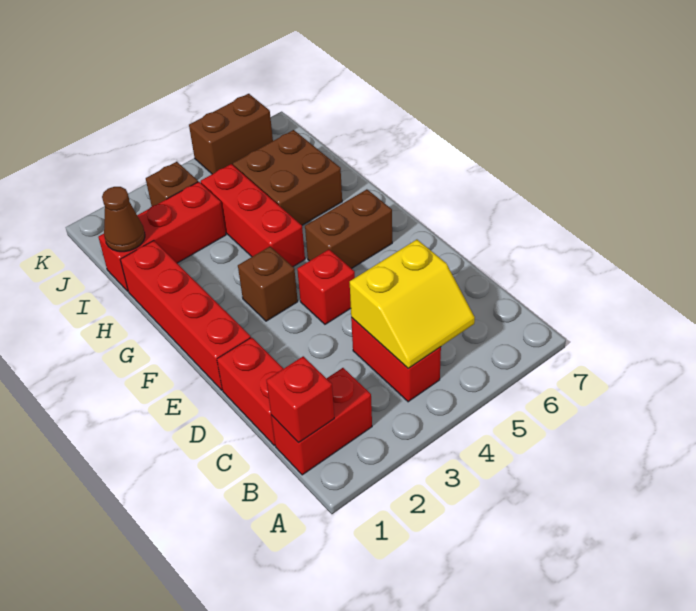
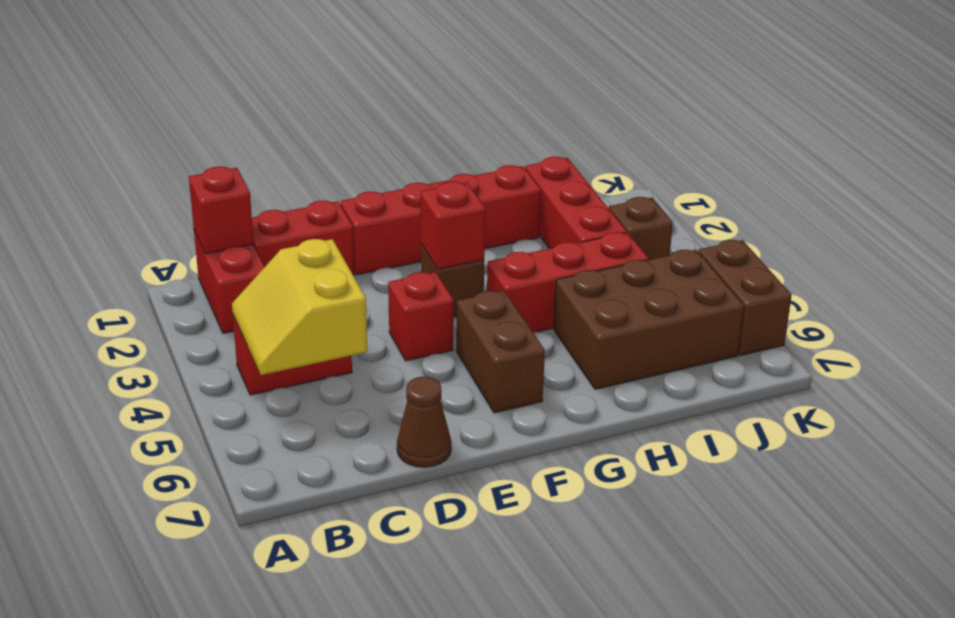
none -> red 1x1 brick [420,182,485,269]
brown 2x2 brick [233,130,342,225] -> brown 2x3 brick [554,250,744,389]
brown 1x1 cone [102,187,145,252] -> brown 1x1 cone moved to [397,377,451,467]

